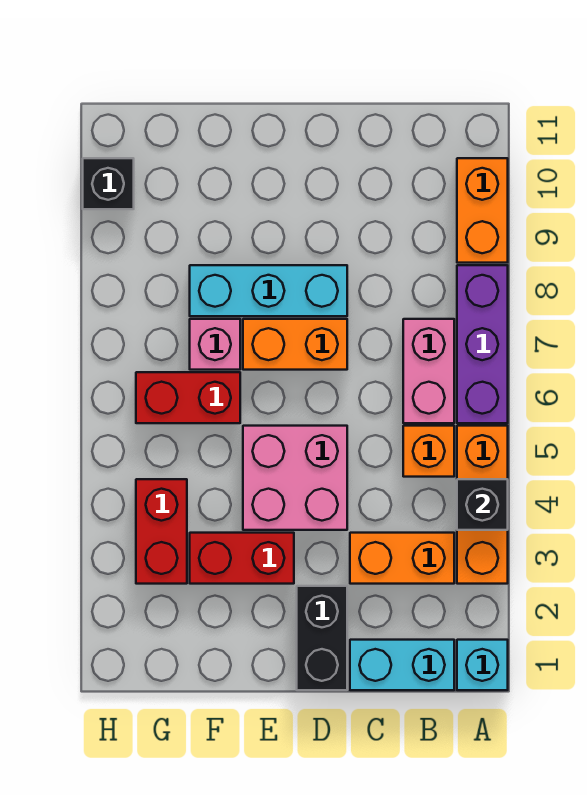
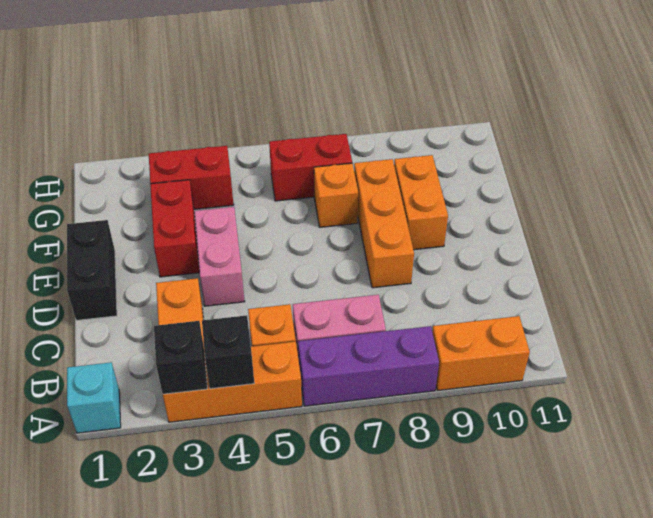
cyan 1x2 brick [350,640,454,690] -> none
black 1x2 brick [297,586,347,690] -> black 1x2 brick turned to [67,220,117,320]
pink 2x2 brick [243,426,347,530] -> pink 1x2 brick [194,207,245,306]
orange 1x2 brick [243,319,347,370] -> orange 1x2 brick moved to [394,155,448,250]
cyan 1x3 brick [190,265,347,316] -> orange 1x3 brick [354,159,414,288]
red 1x2 brick [136,372,240,423] -> red 1x2 brick turned to [269,134,352,201]
pink 1x1 brick [190,319,240,370] -> orange 1x1 brick [314,163,358,227]
black 1x1 brick [83,158,134,209] -> black 1x1 brick moved to [154,321,207,394]

